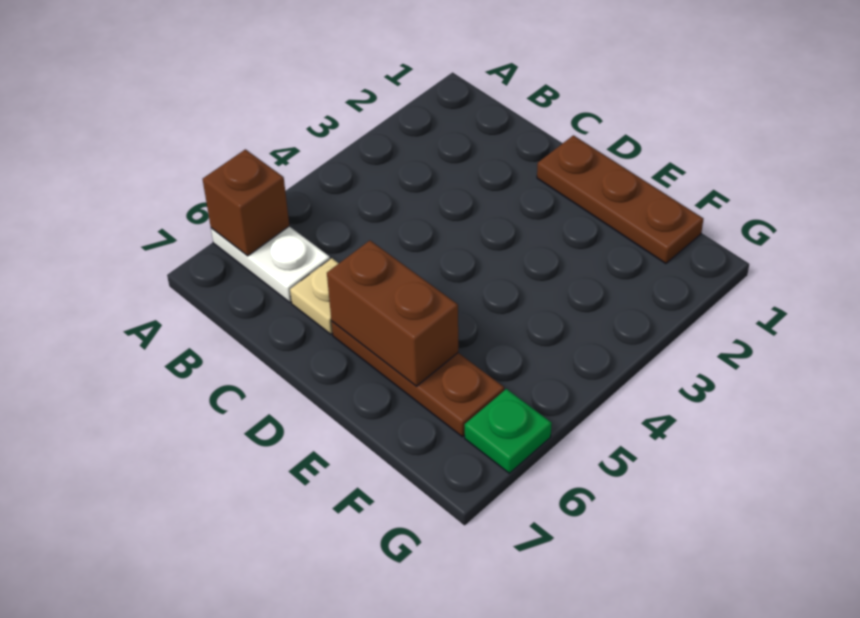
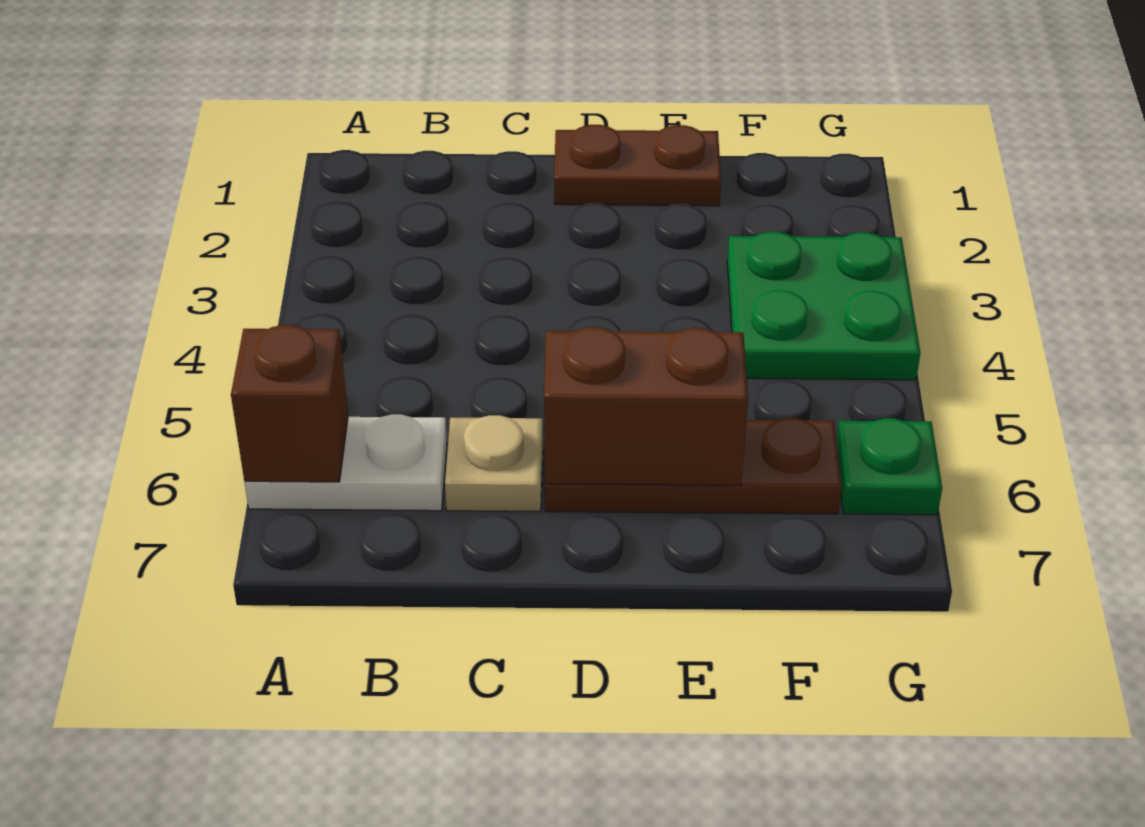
brown 1x3 plate [537,135,703,264] -> brown 1x2 plate [554,125,721,206]
none -> green 2x2 plate [727,232,920,380]

